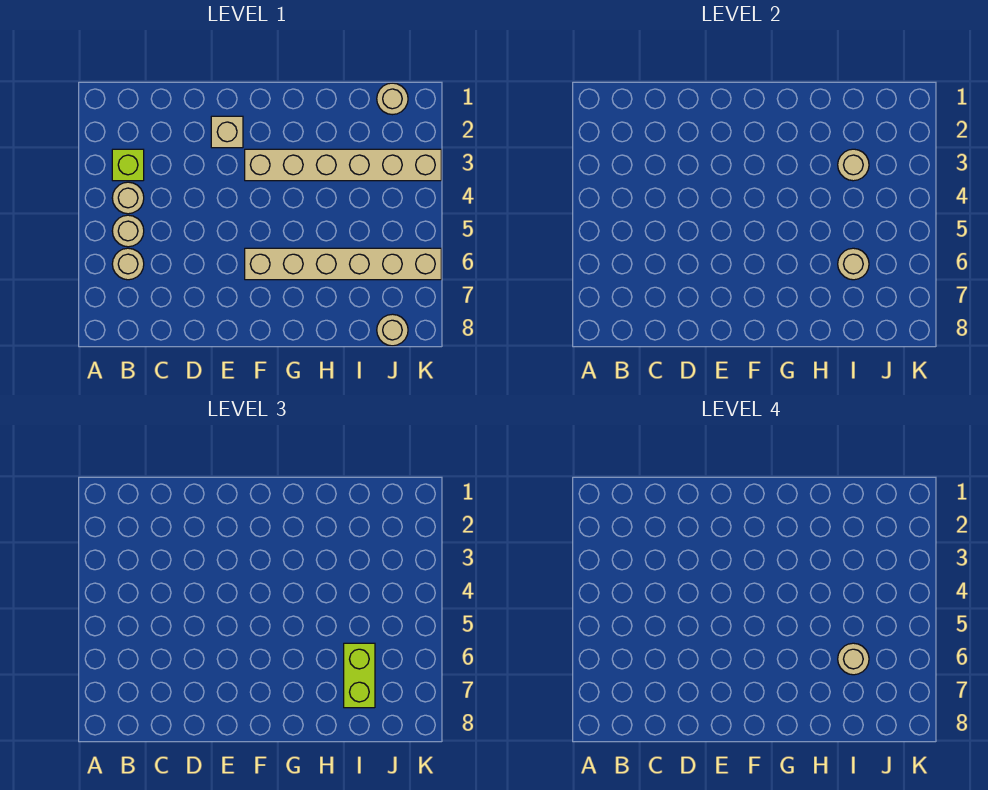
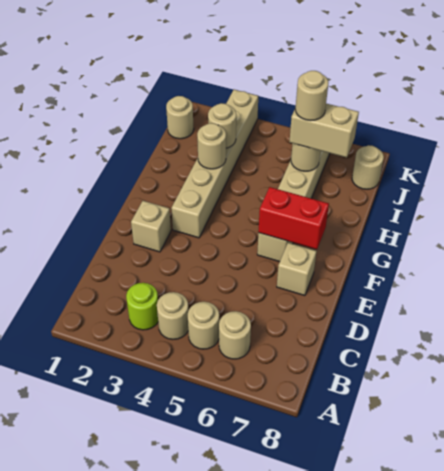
lime 1x1 brick [112,149,144,181] -> lime 1x1 round brick [126,283,158,330]
none -> tan 1x1 brick [277,243,317,296]
none -> red 1x2 brick [258,187,329,249]
none -> tan 1x1 round brick [197,123,226,169]
lime 1x2 brick [344,643,375,708] -> tan 1x2 brick [289,103,359,158]

